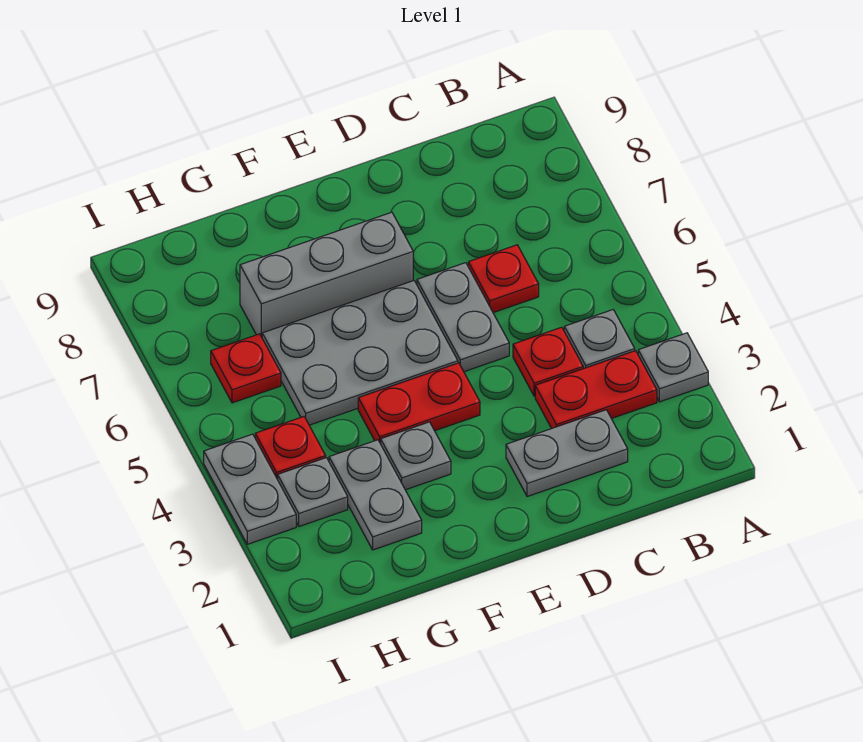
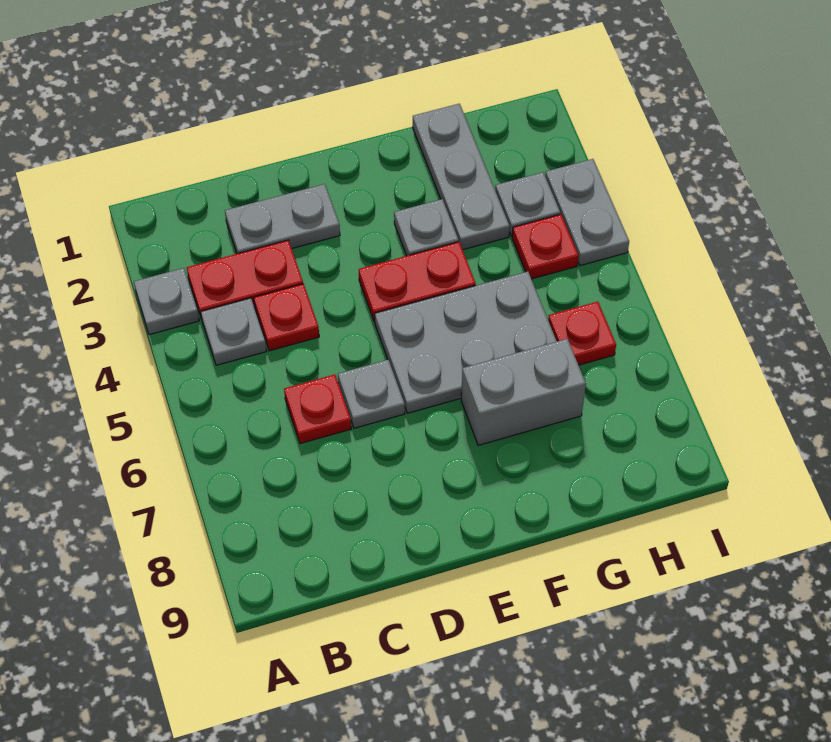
grey 1x2 plate [417,263,509,372] -> grey 1x1 plate [338,360,405,428]
grey 1x3 brick [240,212,413,337] -> grey 1x2 brick [461,339,586,445]
grey 1x2 plate [329,440,422,550] -> grey 1x3 plate [413,104,510,250]

